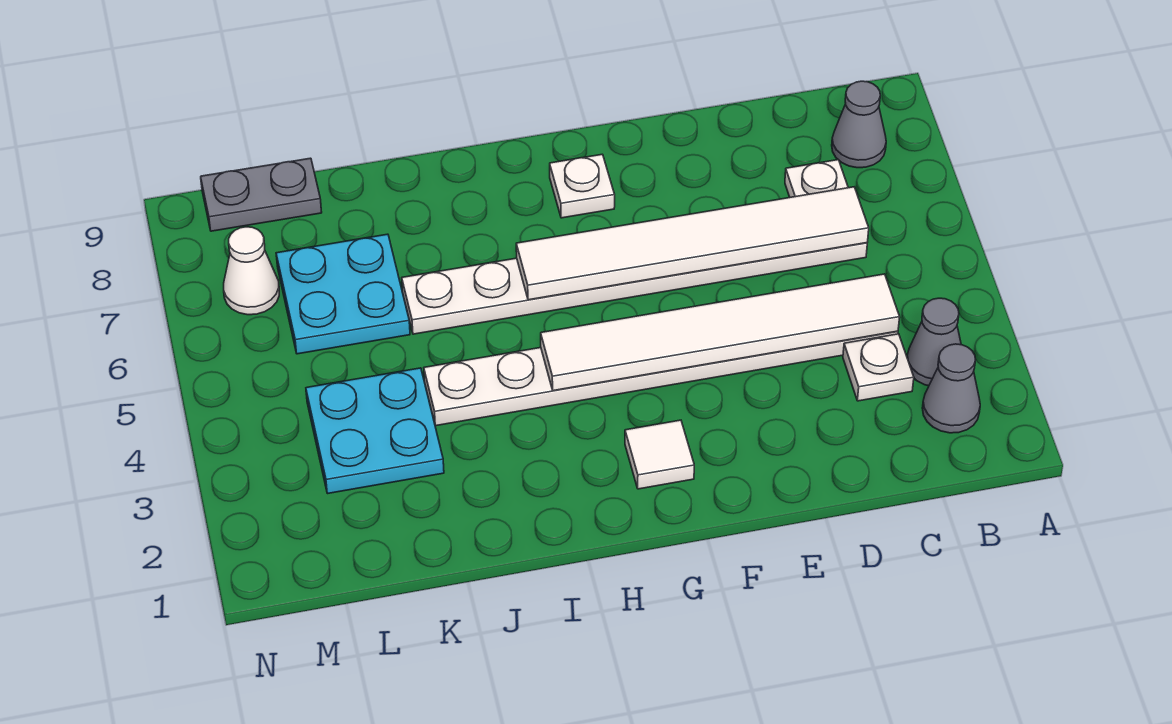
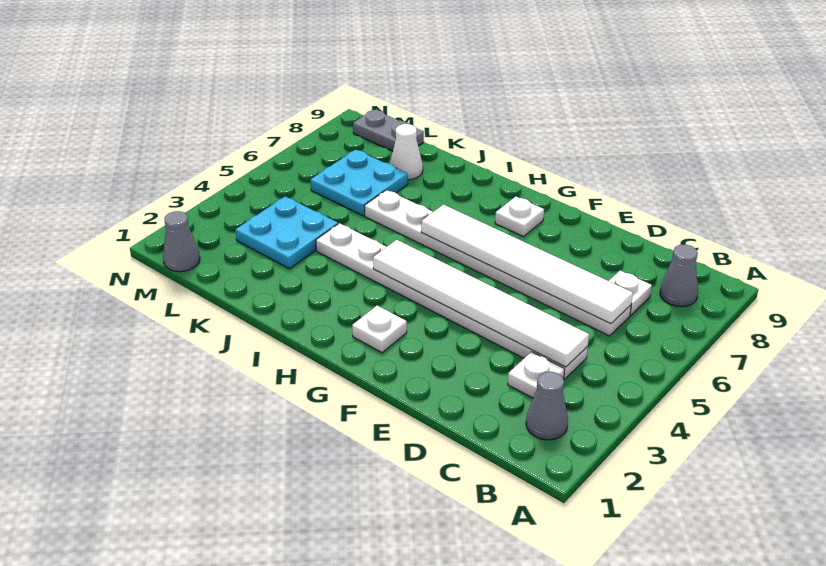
grey 1x1 cone [907,298,961,386] -> grey 1x1 cone moved to [163,211,200,272]
white 1x1 tile [625,420,694,489] -> white 1x1 plate [352,305,407,353]
white 1x1 cone [224,227,279,315] -> white 1x1 cone moved to [390,124,423,180]

